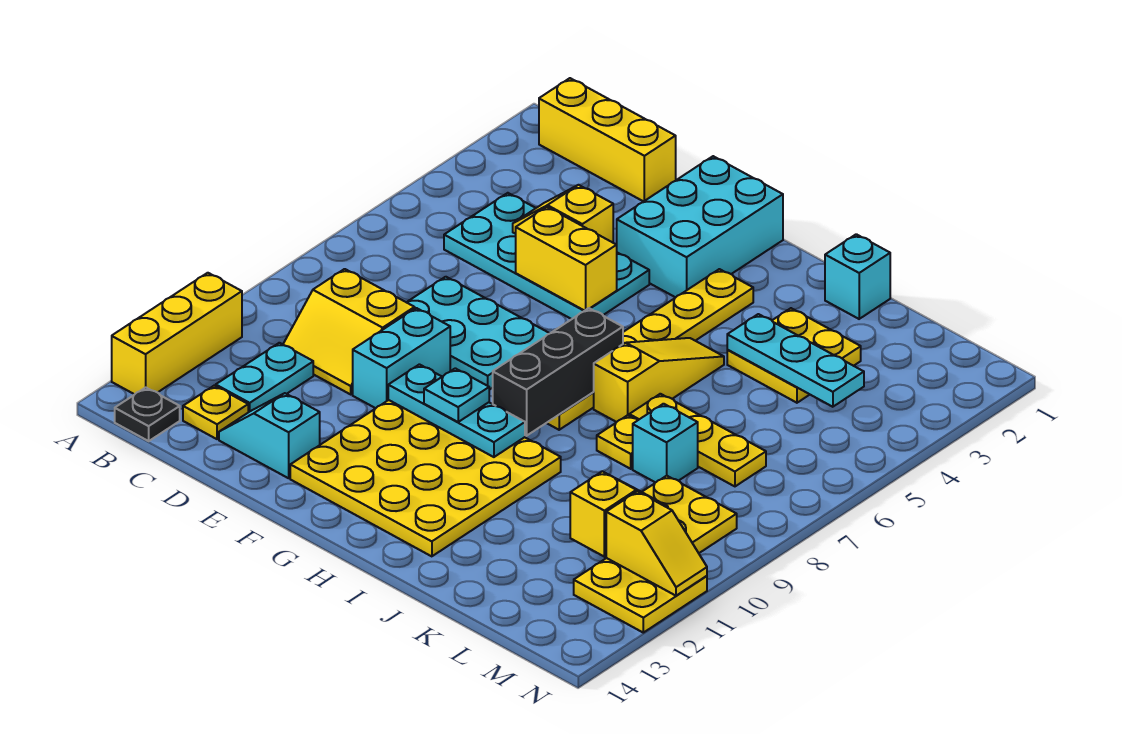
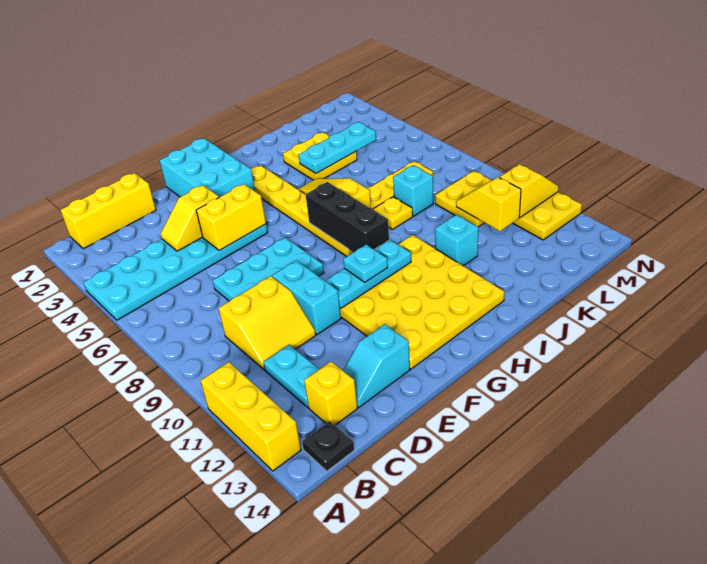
cyan 2x4 plate [444,193,649,319] -> cyan 2x6 plate [83,224,268,320]
yellow 1x1 plate [183,386,248,439] -> yellow 1x1 brick [304,362,357,425]
cyan 1x1 brick [825,234,890,319] -> cyan 1x1 brick moved to [435,215,478,266]

